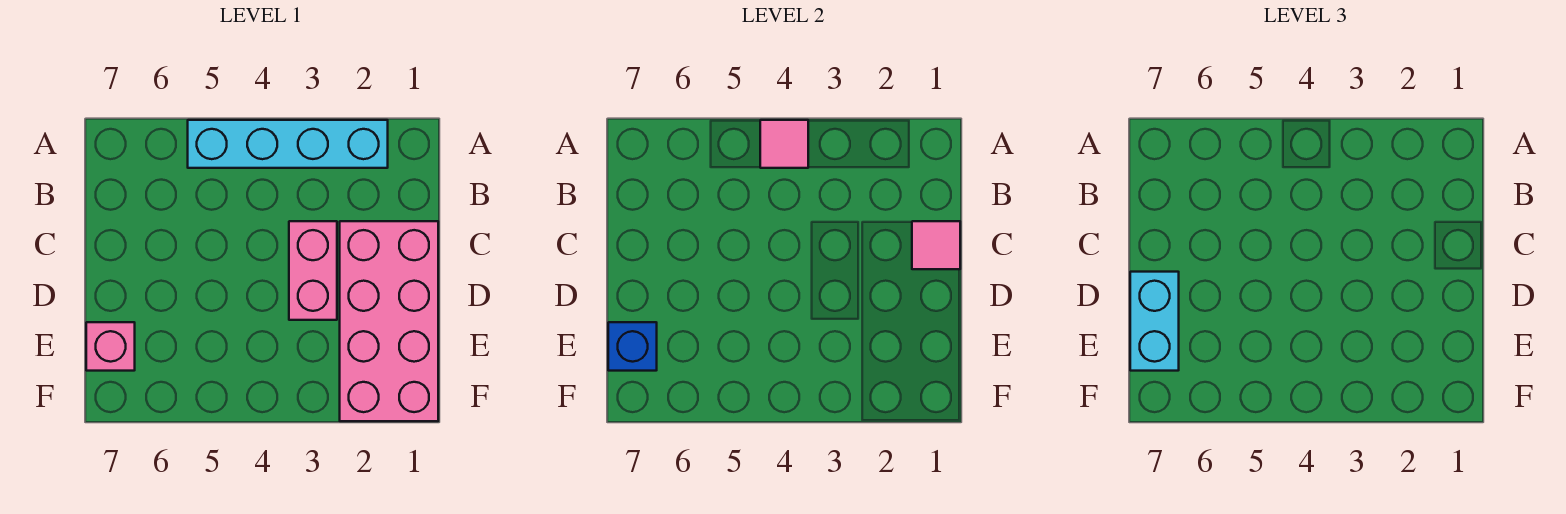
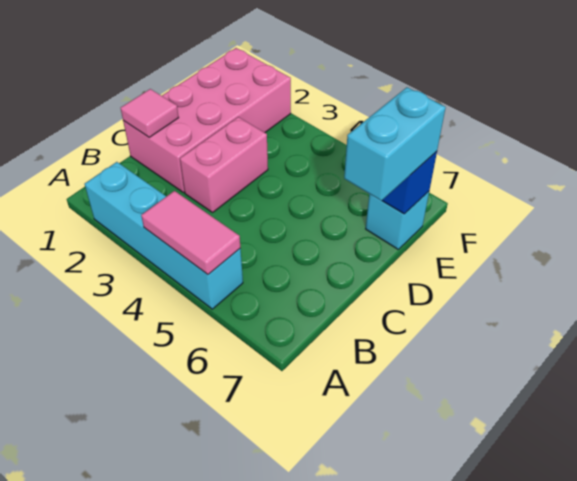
pink 1x1 tile [760,120,808,168] -> pink 1x2 tile [141,191,240,274]
pink 1x1 brick [86,322,135,371] -> cyan 1x1 brick [366,192,429,249]

